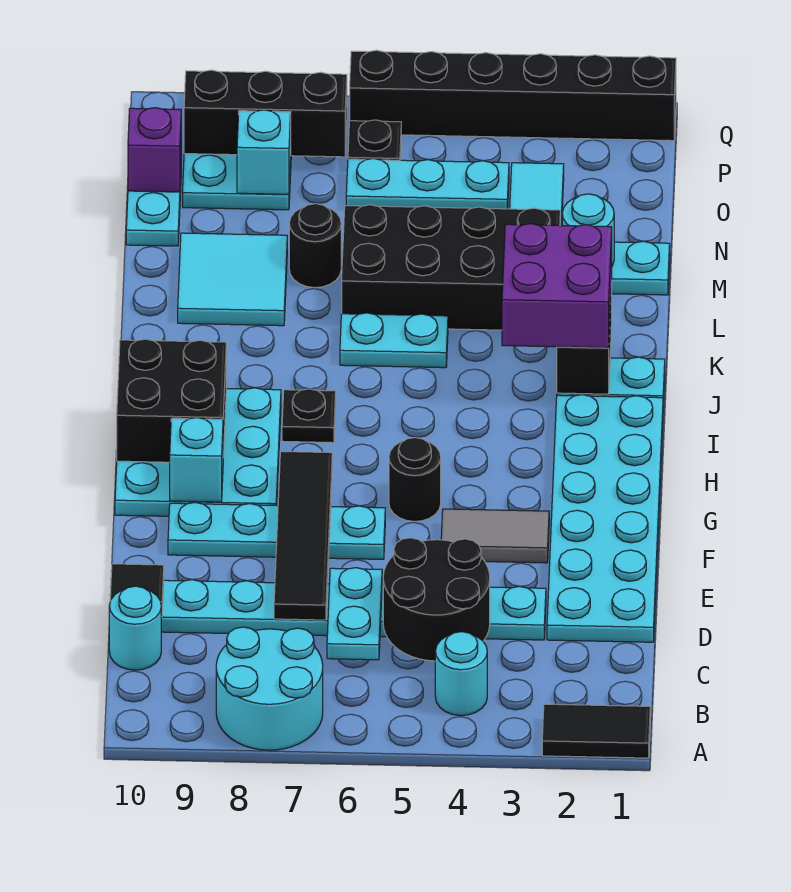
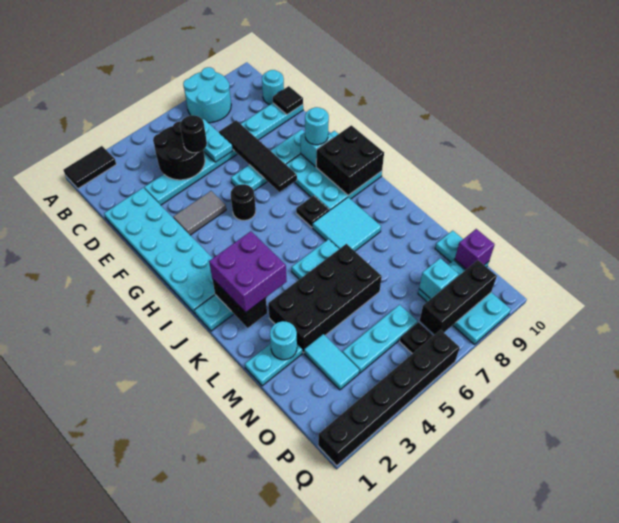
cyan 1x1 round brick [435,632,487,716] -> cyan 1x1 round brick moved to [305,107,329,145]
cyan 2x2 tile [178,233,287,326] -> cyan 2x2 tile moved to [313,197,381,251]
black 1x1 round brick [289,204,341,288] -> black 1x1 round brick moved to [180,115,207,153]

